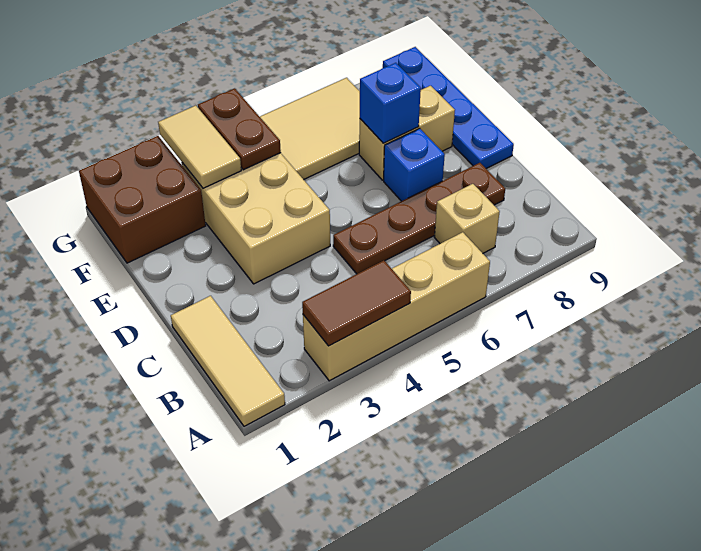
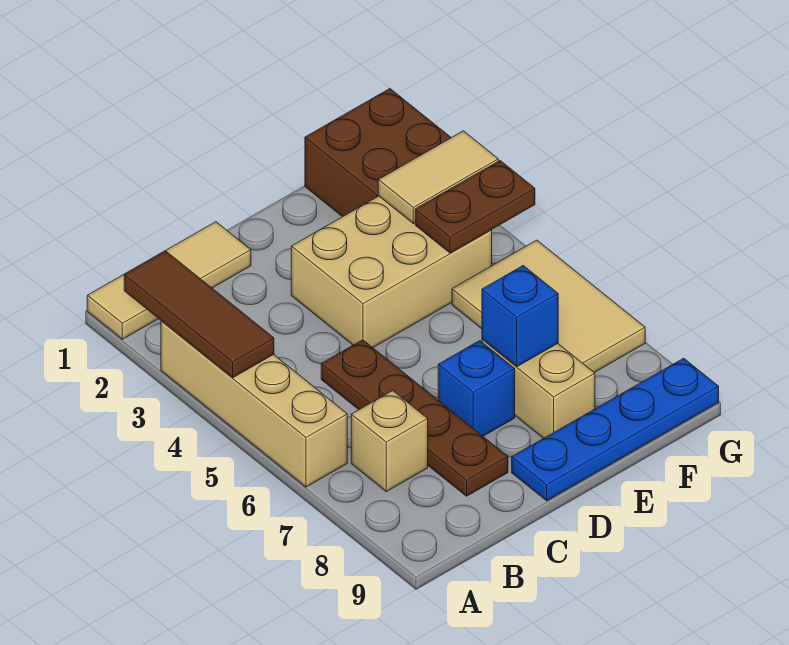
brown 1x2 tile [302,261,411,346] -> brown 1x3 tile [124,251,274,378]

